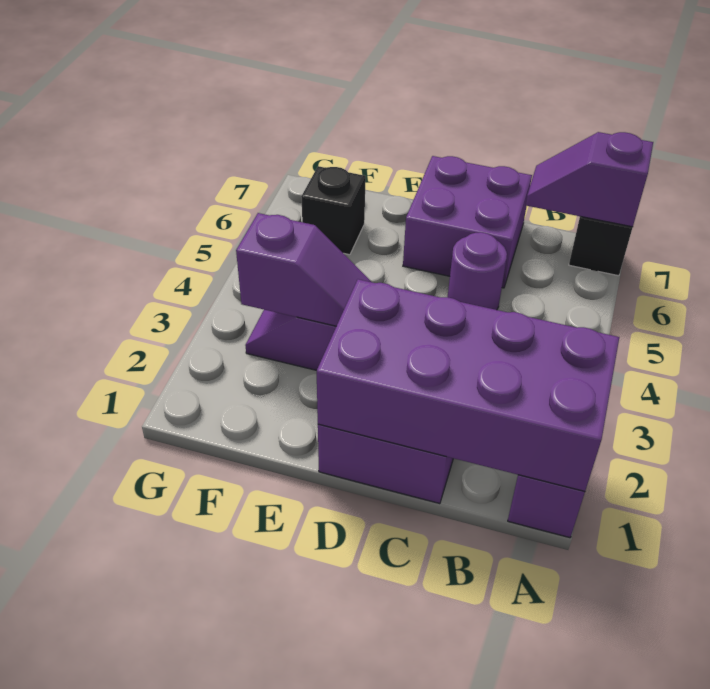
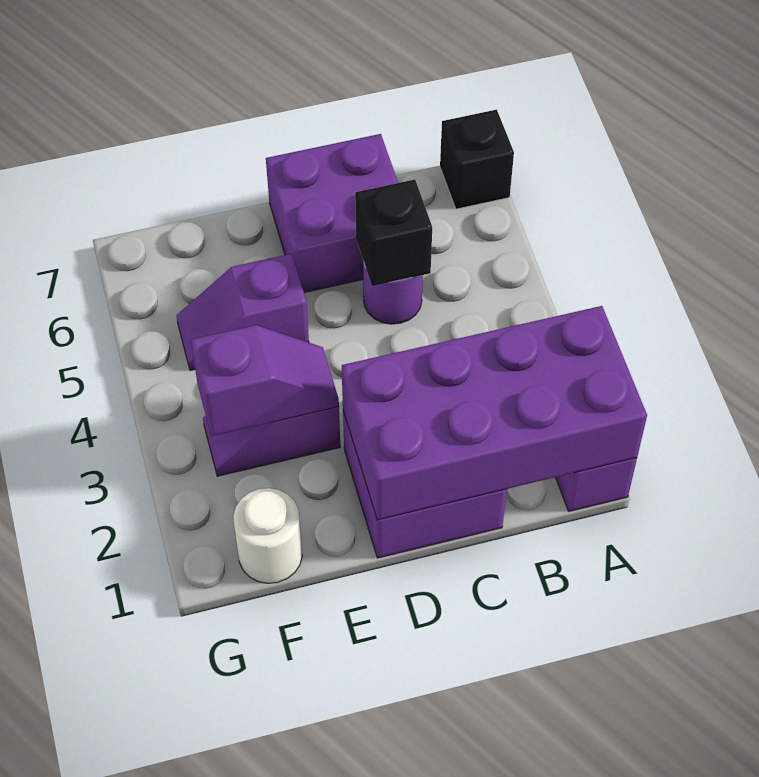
purple 1x2 slope [526,132,653,227] -> purple 1x2 slope moved to [176,254,309,371]
none -> white 1x1 round brick [233,488,302,583]
black 1x1 brick [301,166,366,255] -> black 1x1 brick moved to [355,180,432,286]

